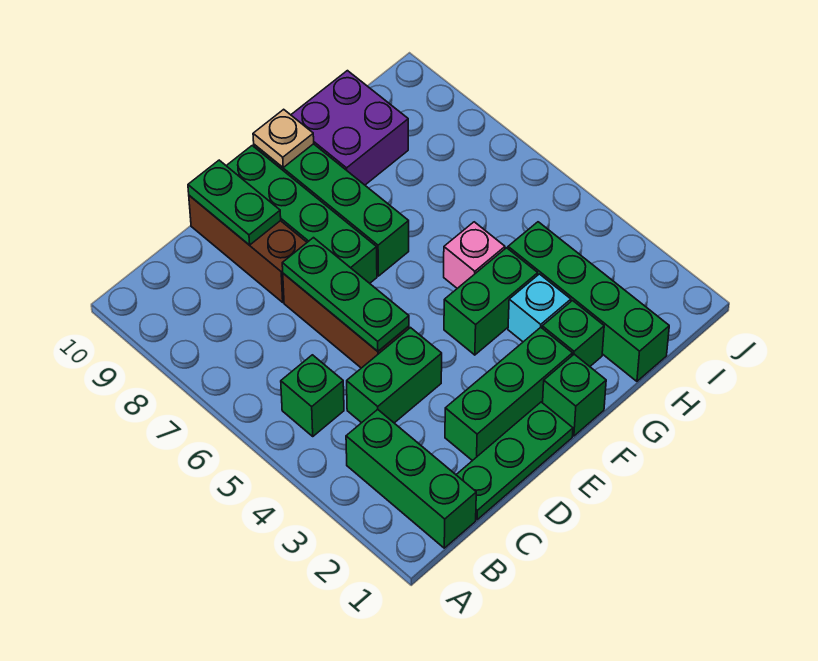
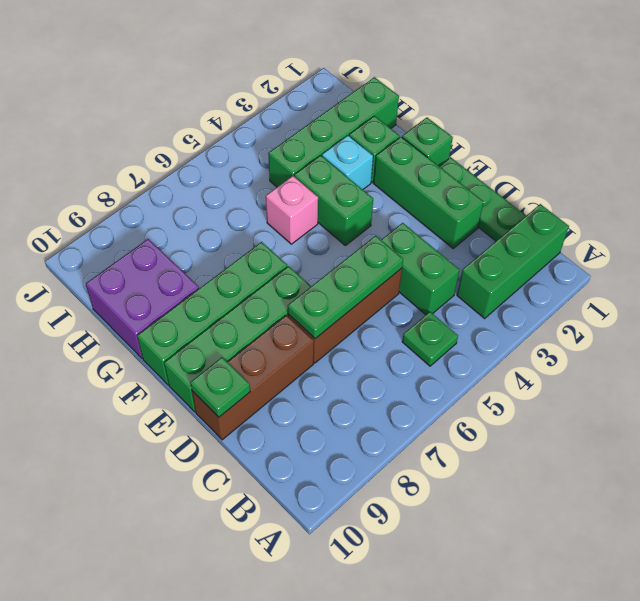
green 1x1 brick [281,355,344,436] -> green 1x1 plate [402,312,458,366]
green 1x2 plate [188,160,281,245] -> green 1x1 plate [190,357,250,417]
tan 1x1 plate [253,109,314,167] -> none

